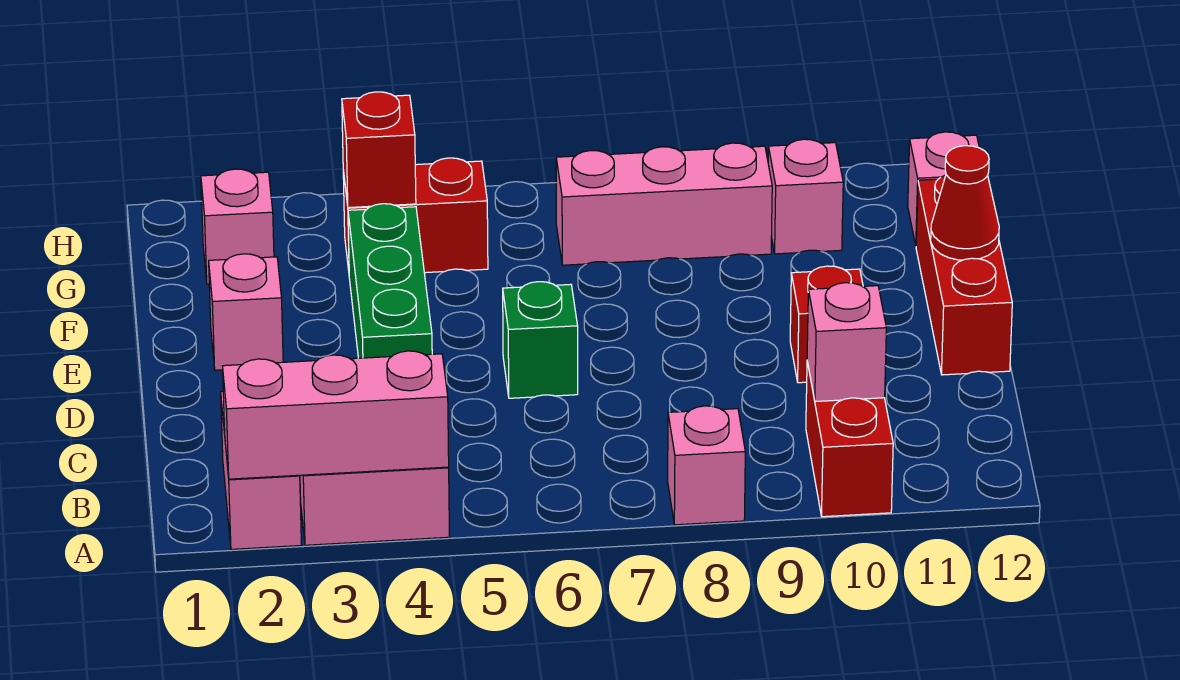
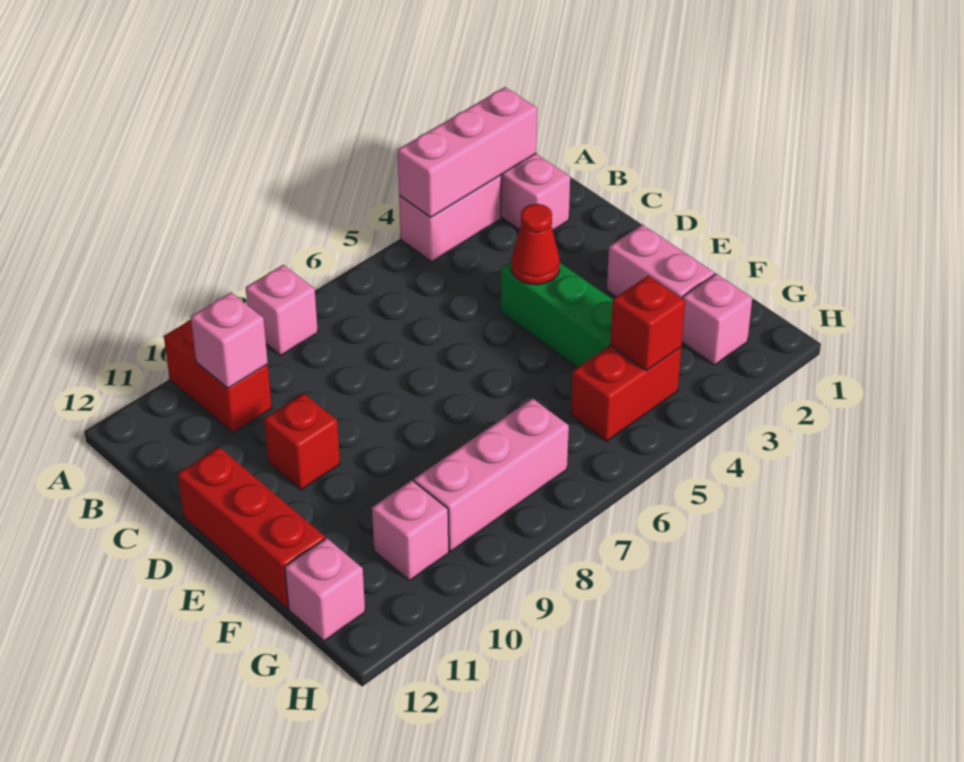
green 1x1 brick [503,282,578,398] -> none
pink 1x1 brick [209,254,283,370] -> pink 1x2 brick [607,225,714,299]
red 1x1 cone [931,146,999,260] -> red 1x1 cone moved to [511,204,560,285]

